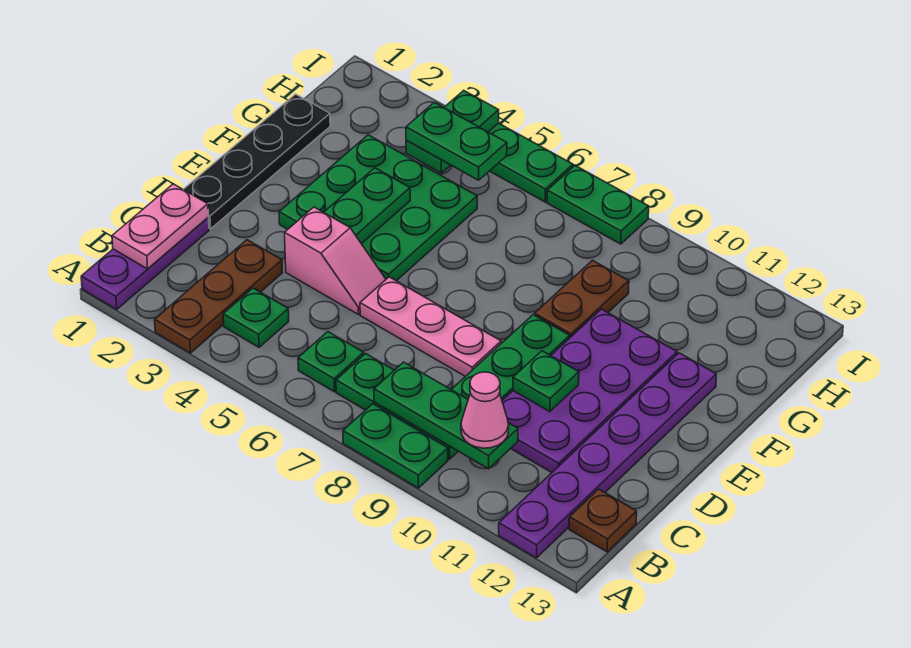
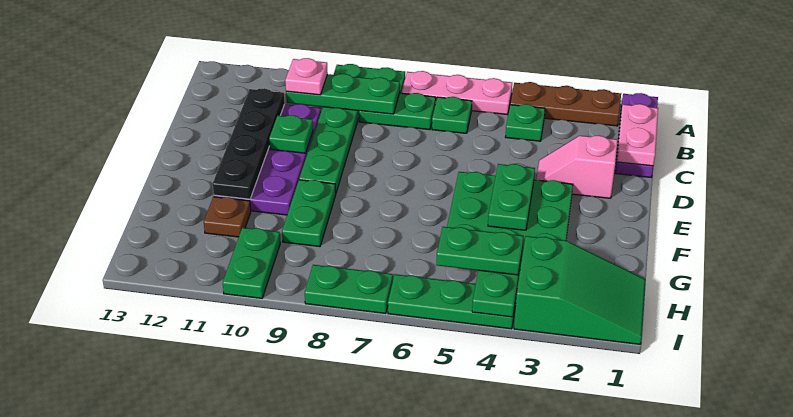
brown 1x3 plate [155,240,283,353] -> brown 1x3 plate turned to [510,82,621,126]
purple 1x6 plate [499,353,716,558] -> none
pink 1x1 cone [461,372,509,448] -> pink 1x1 plate [285,58,328,95]
brown 1x1 plate [569,489,637,552] -> brown 1x1 plate moved to [204,197,251,237]
black 1x4 plate [183,94,330,229] -> black 1x4 plate moved to [213,88,285,199]
pink 1x2 slope [285,207,386,314] -> pink 1x2 slope moved to [536,136,618,198]
pink 1x3 plate [360,277,501,376] -> pink 1x3 plate moved to [402,71,512,115]
brown 1x2 plate [535,260,629,337] -> green 1x2 plate [282,180,336,247]
none -> green 2x3 slope [514,236,645,344]
none -> green 1x2 plate [223,228,280,298]

